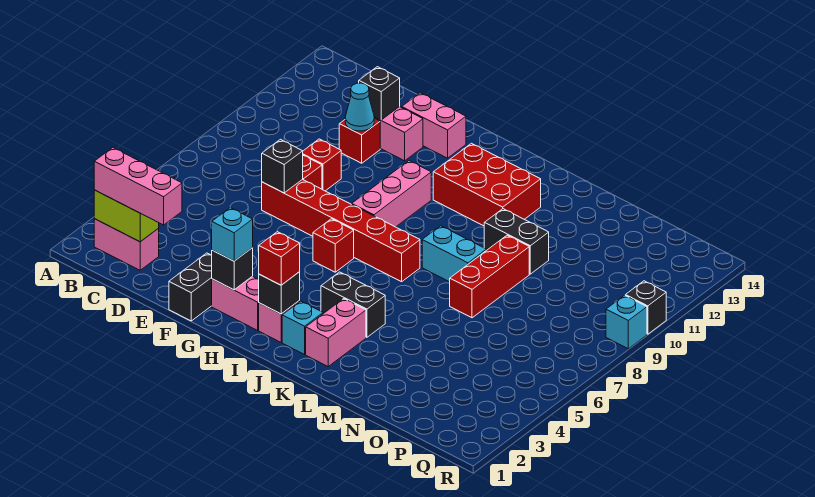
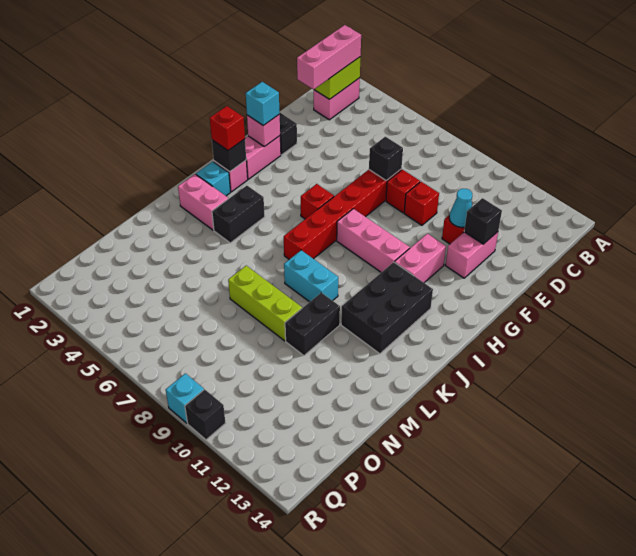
pink 1x2 brick [402,93,466,158] -> pink 1x2 brick moved to [395,234,446,283]
black 1x1 brick [212,248,253,290] -> pink 1x1 brick [247,115,280,147]
red 2x3 brick [433,143,541,226] -> black 2x3 brick [341,262,433,354]
cyan 1x2 brick [422,226,487,282] -> cyan 1x2 brick turned to [284,250,338,302]
red 1x3 brick [450,235,529,318] -> lime 1x3 brick [228,266,302,341]

